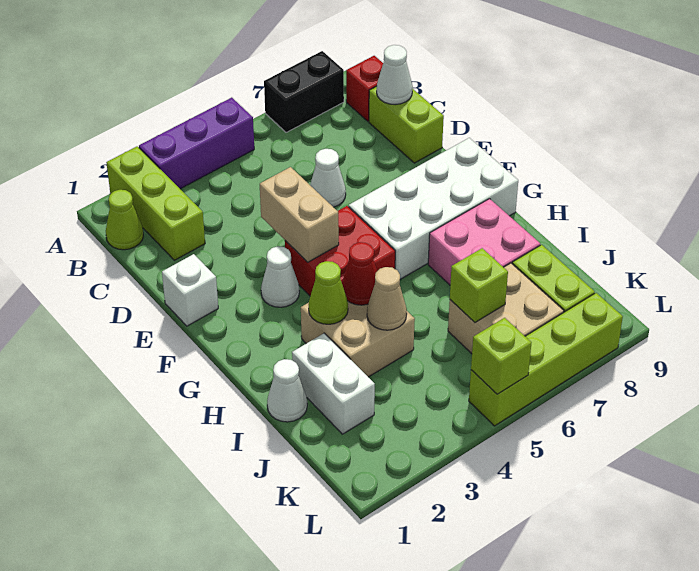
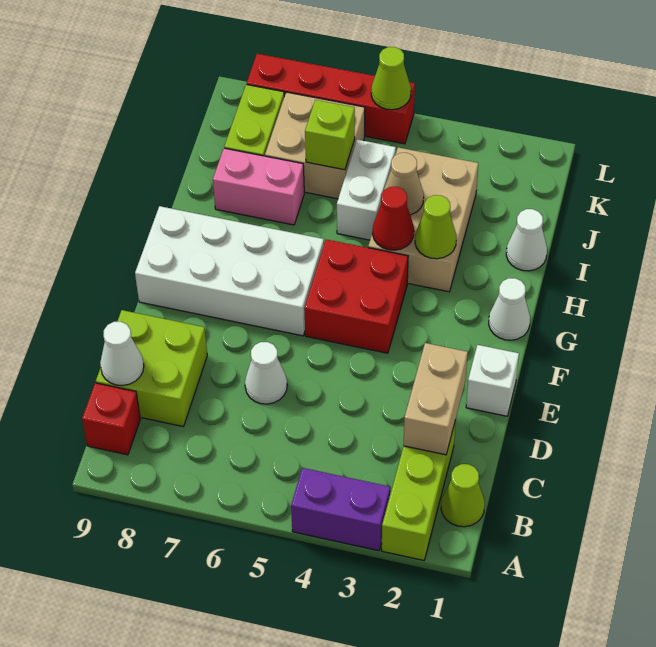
purple 1x3 brick [139,98,254,189] -> purple 1x2 brick [291,468,390,551]
black 1x2 brick [264,51,344,133] -> none
lime 1x2 brick [369,86,444,163] -> lime 2x2 brick [96,310,207,427]
tan 1x2 brick [260,167,339,262] -> tan 1x2 brick moved to [404,343,468,455]
white 1x1 cone [261,246,299,307] -> white 1x1 cone moved to [489,278,530,340]
tan 2x2 brick [301,301,415,377] -> tan 2x3 brick [368,147,478,292]
pink 2x2 brick [428,199,540,285] -> pink 1x2 brick [213,148,304,225]
white 1x2 brick [292,333,375,434] -> white 1x2 brick moved to [337,140,396,240]
lime 1x4 brick [469,293,623,426] -> red 1x4 brick [247,54,415,144]
lime 1x1 brick [471,318,531,394] -> lime 1x1 cone [371,47,411,110]

